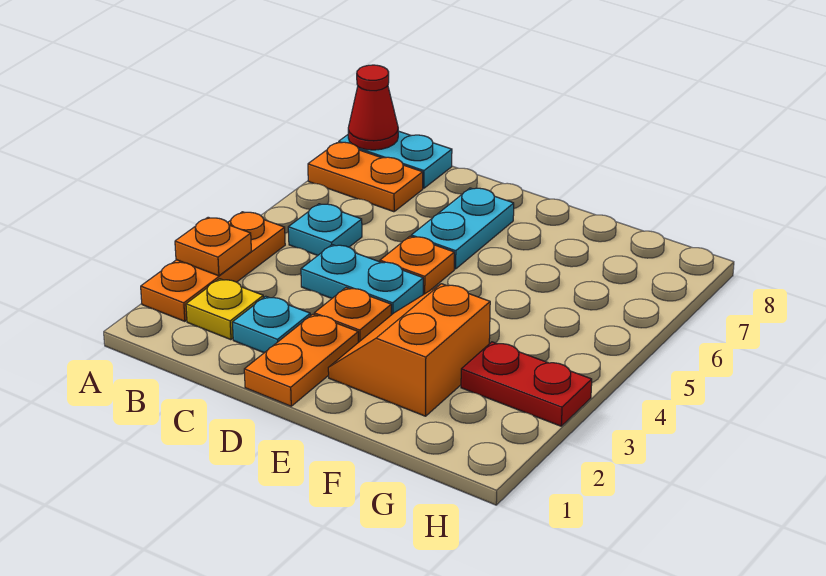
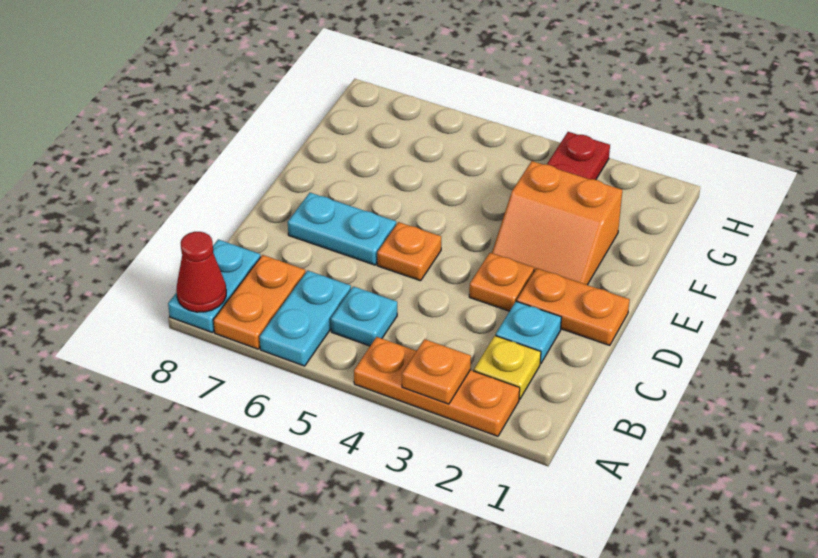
cyan 1x2 plate [301,245,423,315] -> cyan 1x2 plate moved to [260,271,351,366]

